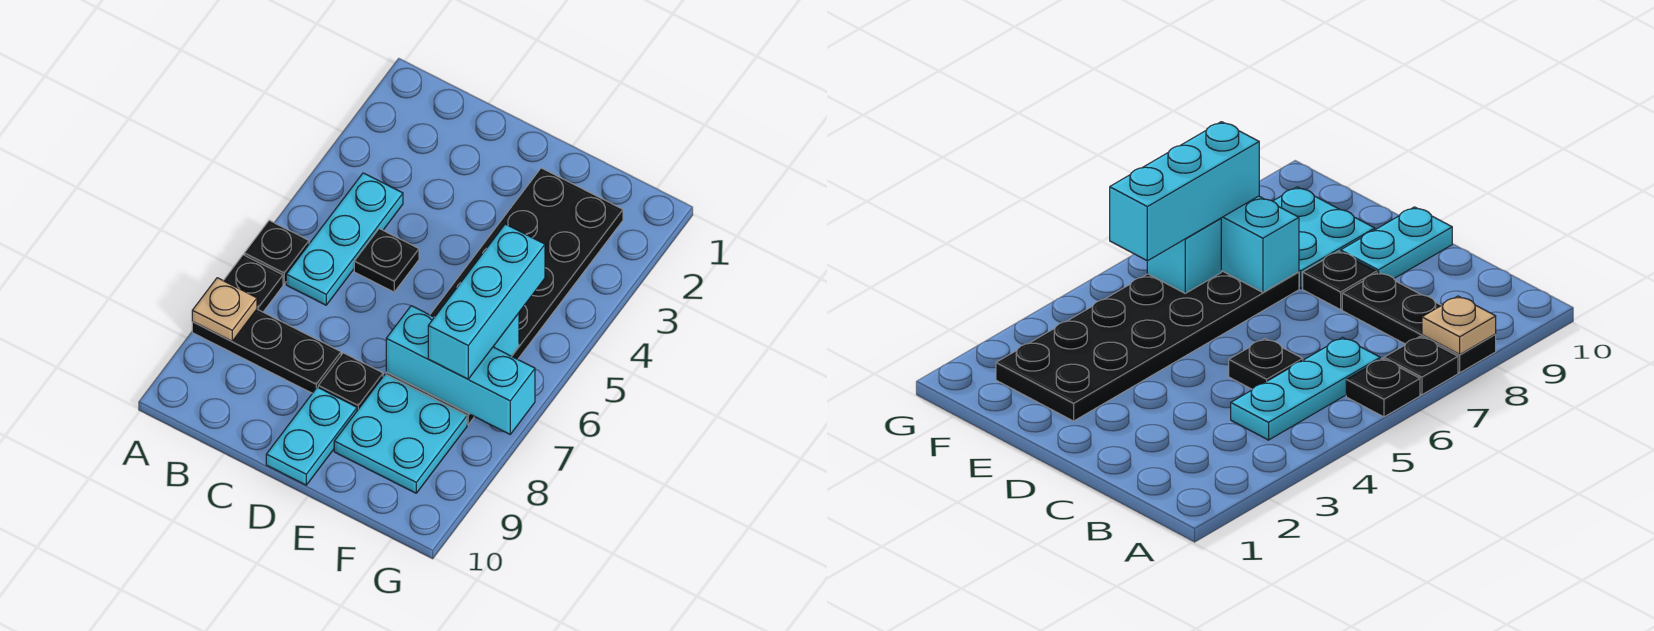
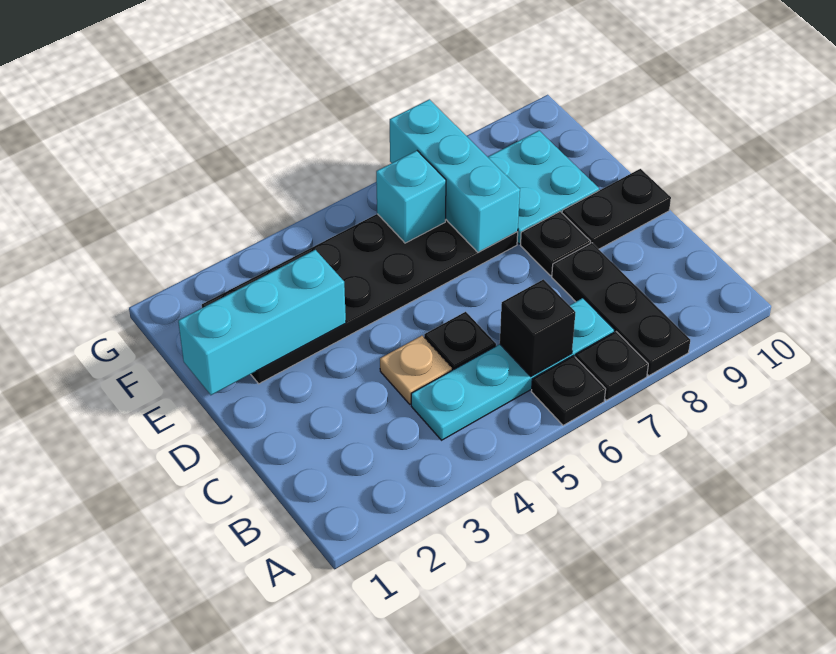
tan 1x1 plate [192,278,257,341] -> tan 1x1 plate moved to [380,336,452,404]
cyan 1x3 plate [286,173,403,305] -> cyan 1x4 plate [411,298,614,440]
none -> black 1x1 brick [500,279,576,376]
cyan 1x2 plate [266,387,357,485] -> black 1x2 plate [562,169,671,249]
cyan 1x3 brick [428,224,545,379] -> cyan 1x3 brick moved to [178,250,346,395]

